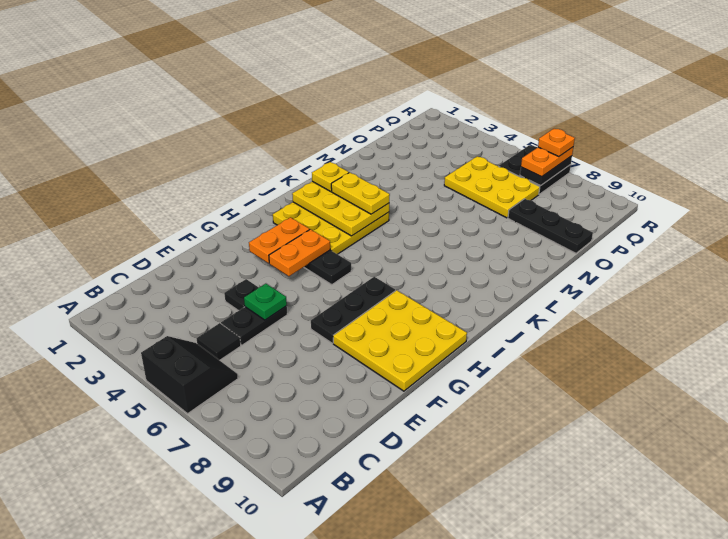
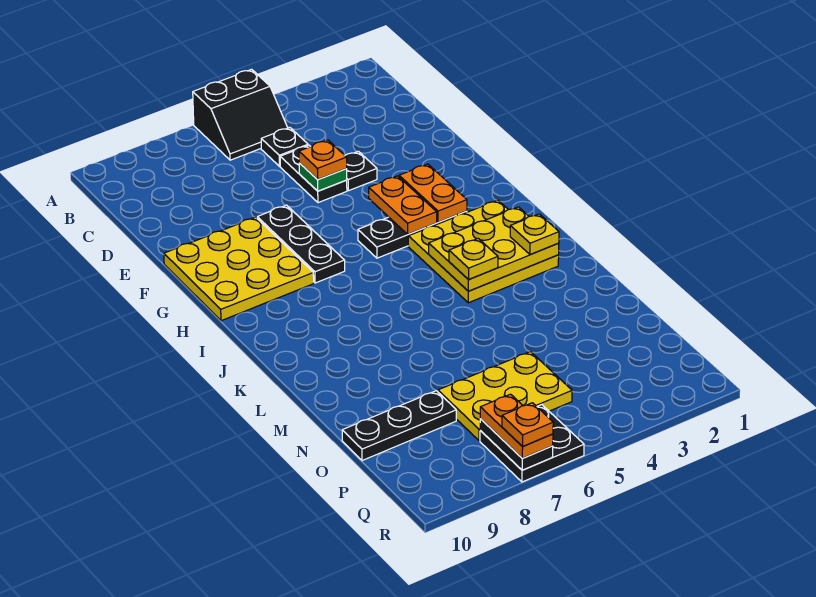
black 1x1 tile [197,323,241,360] -> black 1x1 plate [261,127,308,166]
none -> orange 1x1 plate [299,140,347,180]
yellow 1x2 plate [331,173,390,214] -> yellow 1x1 plate [449,239,498,279]

